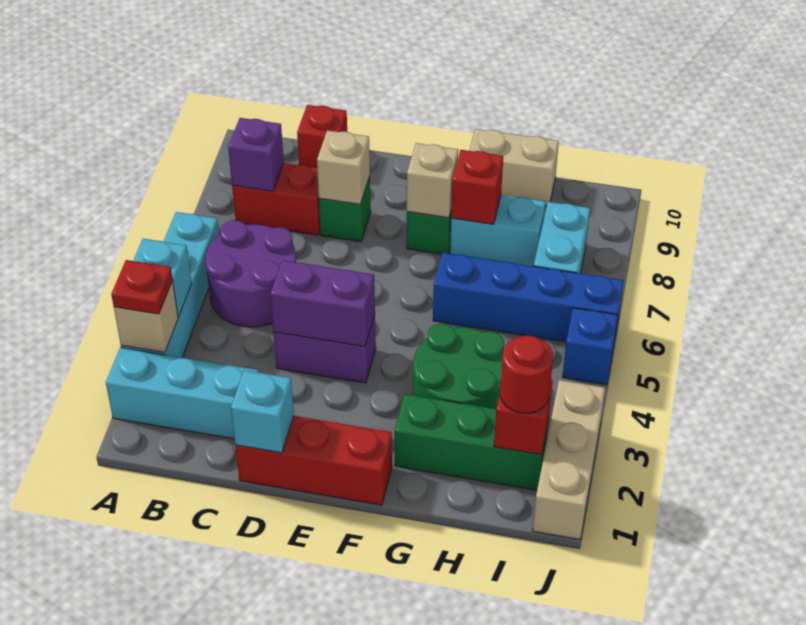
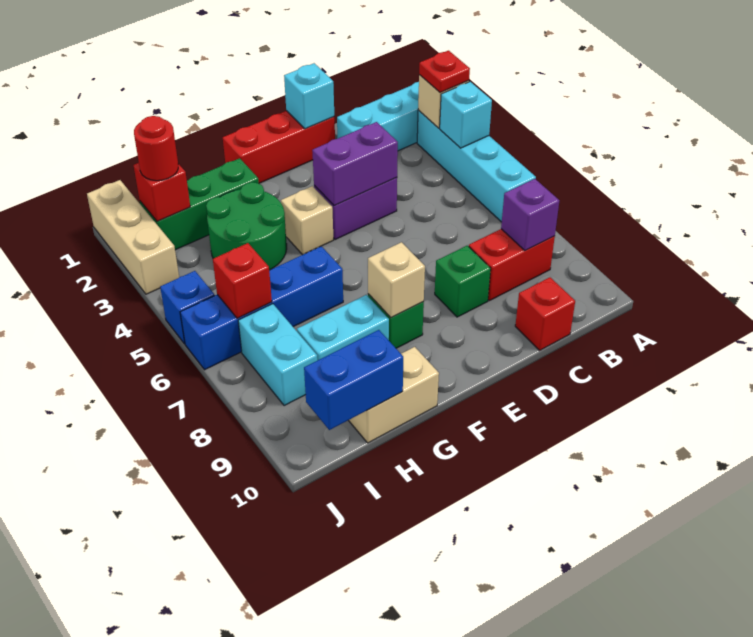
purple 2x2 round brick [205,220,296,327] -> none
tan 1x1 brick [317,130,370,205] -> tan 1x1 brick moved to [281,186,334,255]
red 1x1 brick [451,150,503,224] -> red 1x1 brick moved to [213,243,272,319]
none -> blue 1x2 brick [304,330,403,430]

